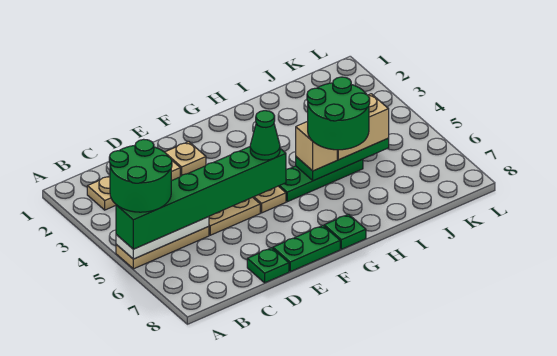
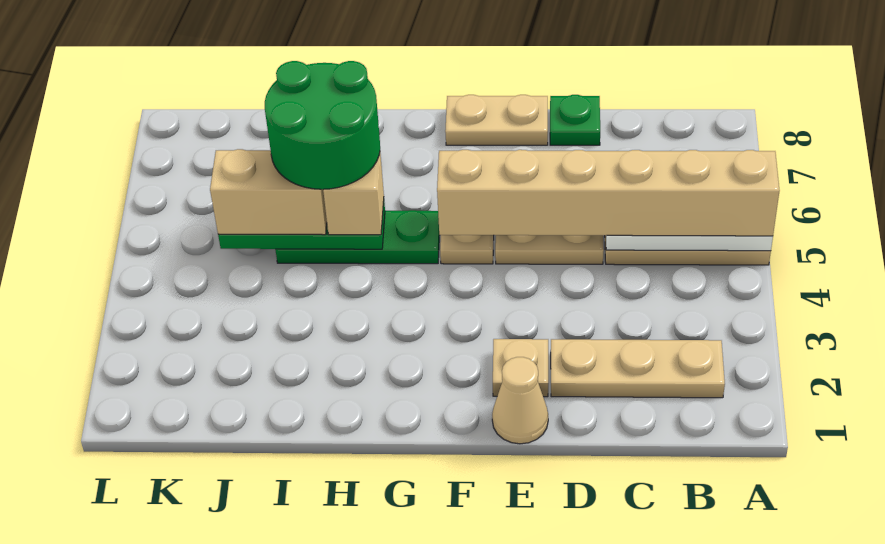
green 2x2 round brick [109,139,172,212] -> none
green 1x6 brick [116,147,286,249] -> tan 1x6 brick [437,150,780,236]
none -> tan 1x1 cone [492,357,548,444]
green 1x2 plate [273,226,340,272] -> tan 1x2 plate [445,95,548,145]
green 1x1 cone [250,111,280,160] -> none
green 1x1 plate [324,214,366,249] -> none

